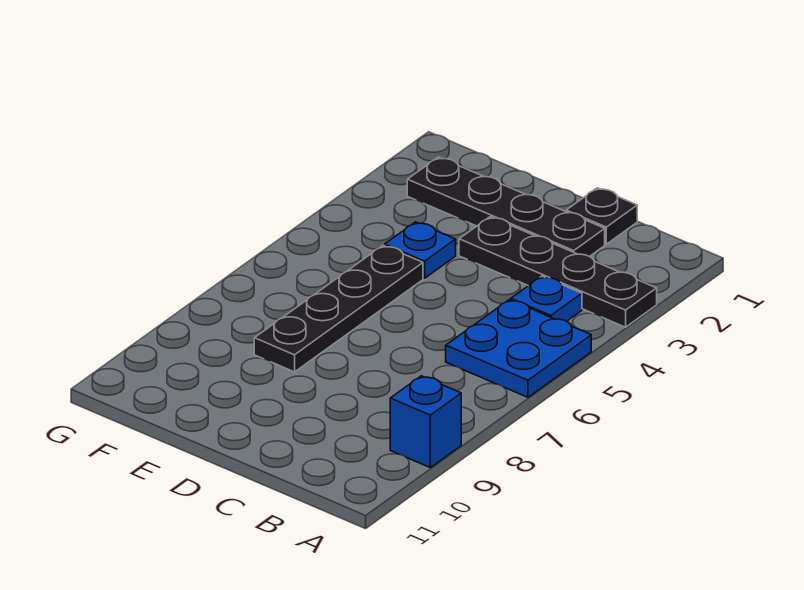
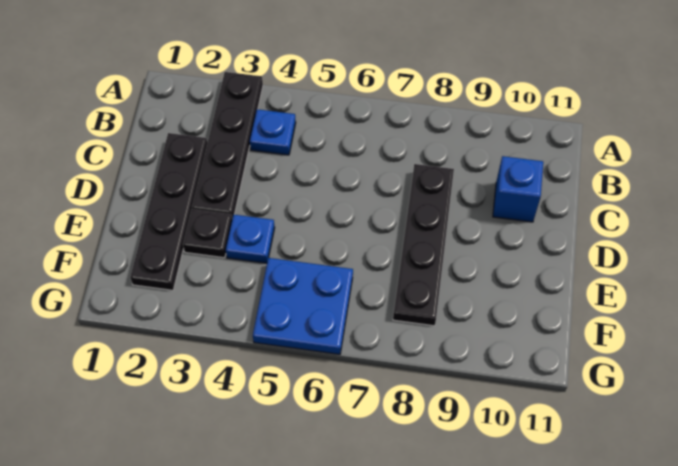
blue 2x2 plate [446,300,591,397] -> blue 2x2 plate moved to [253,258,353,354]
blue 1x1 brick [390,376,461,468] -> blue 1x1 brick moved to [493,156,543,222]
black 1x1 plate [566,188,637,244] -> black 1x1 plate moved to [183,209,232,258]
black 1x4 plate [254,246,423,372] -> black 1x4 plate turned to [393,164,454,326]

